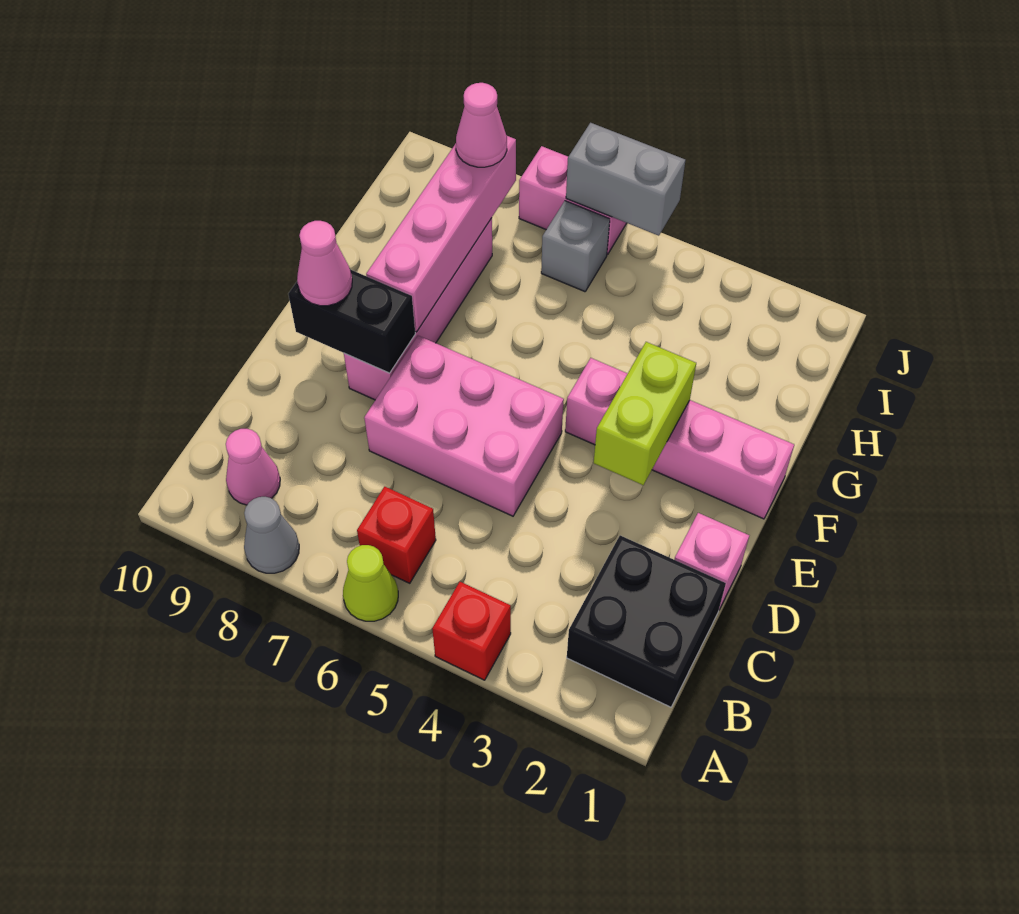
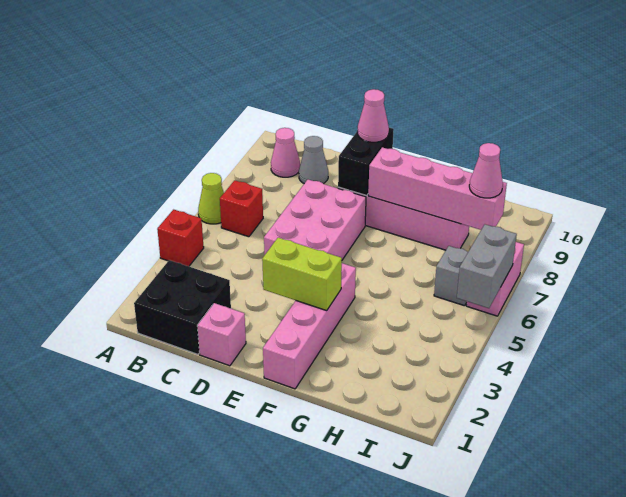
grey 1x1 cone [244,497,299,573] -> grey 1x1 cone moved to [299,136,328,184]

